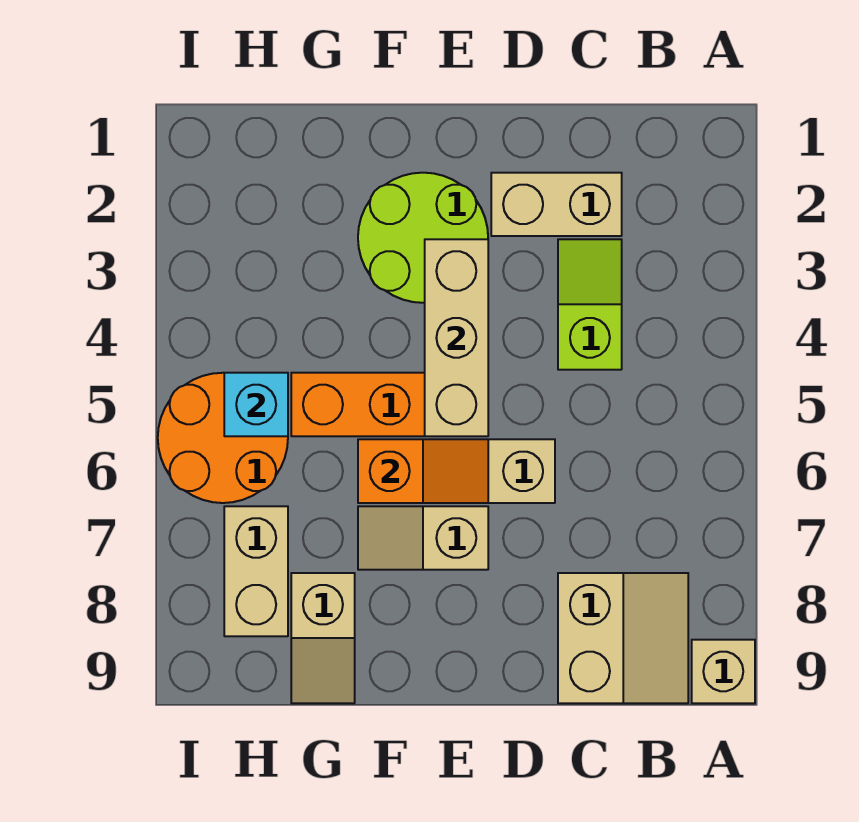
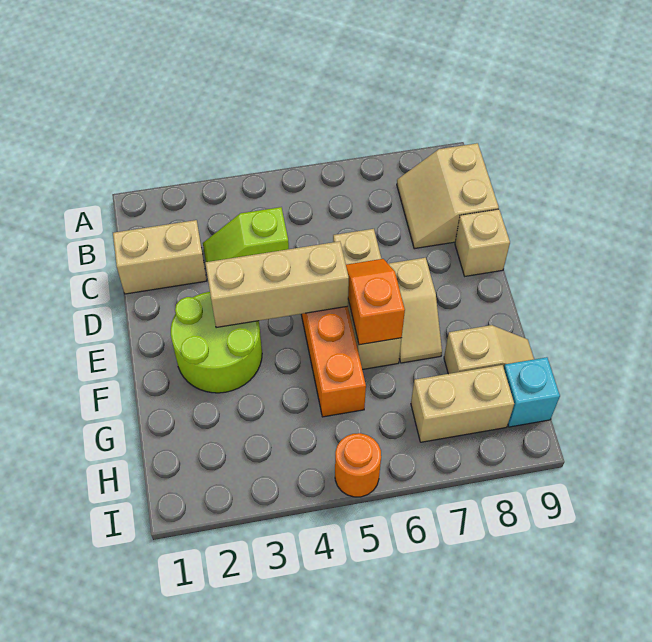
tan 1x1 brick [692,640,755,703] -> tan 1x1 brick moved to [455,209,510,276]
tan 2x2 slope [558,573,688,703] -> tan 2x2 slope turned to [397,143,499,249]
tan 1x2 brick [491,173,622,236] -> tan 1x2 brick turned to [113,220,207,294]
orange 2x2 round brick [158,373,288,503] -> orange 1x1 round brick [335,433,381,497]
cyan 1x1 brick [224,373,288,436] -> cyan 1x1 brick moved to [504,357,560,427]

